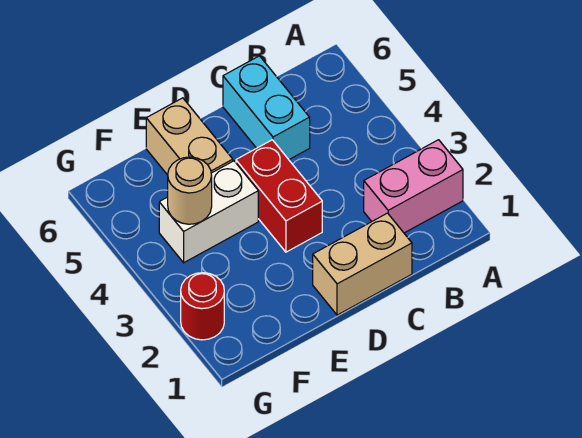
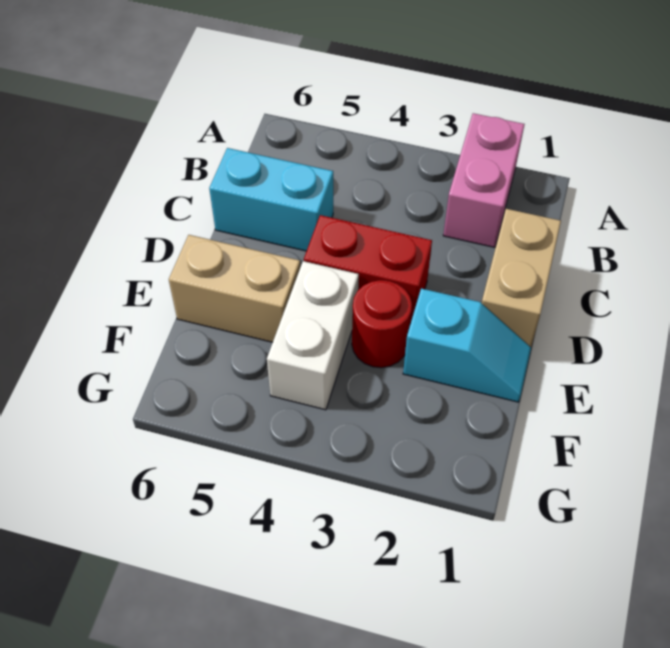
none -> cyan 1x2 slope [403,288,531,402]
tan 1x1 round brick [168,157,212,224] -> none
red 1x1 round brick [181,273,224,340] -> red 1x1 round brick moved to [352,280,412,368]

